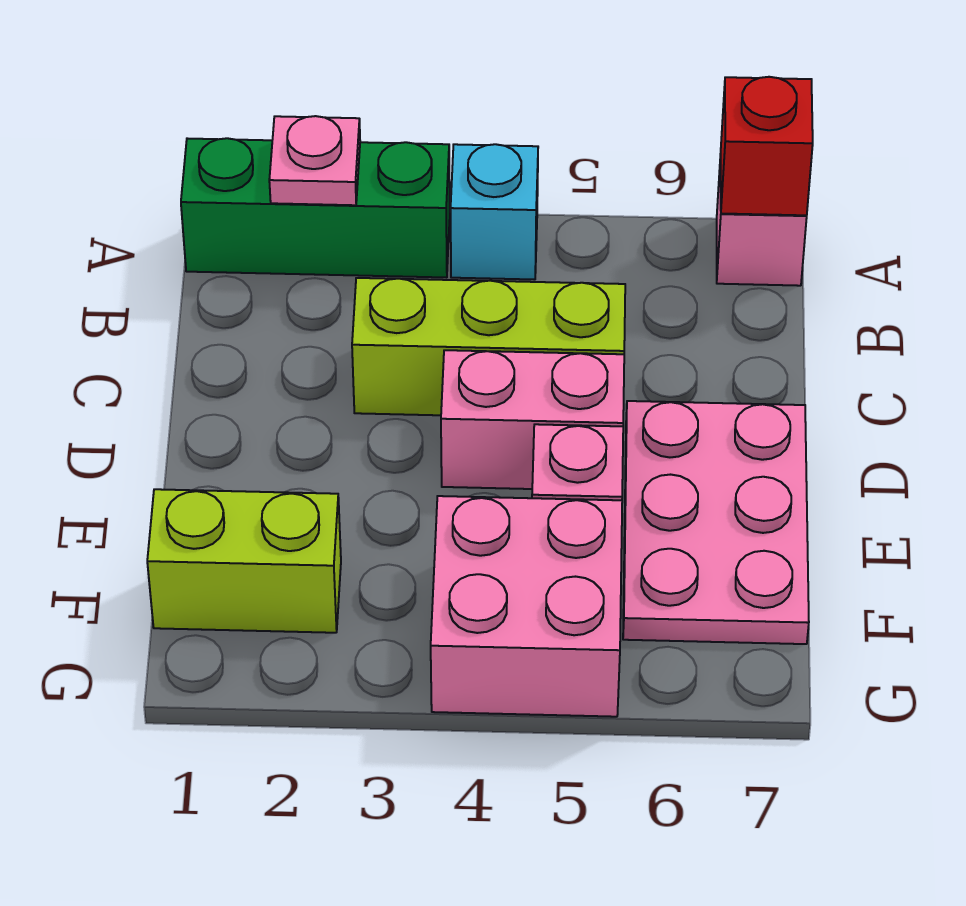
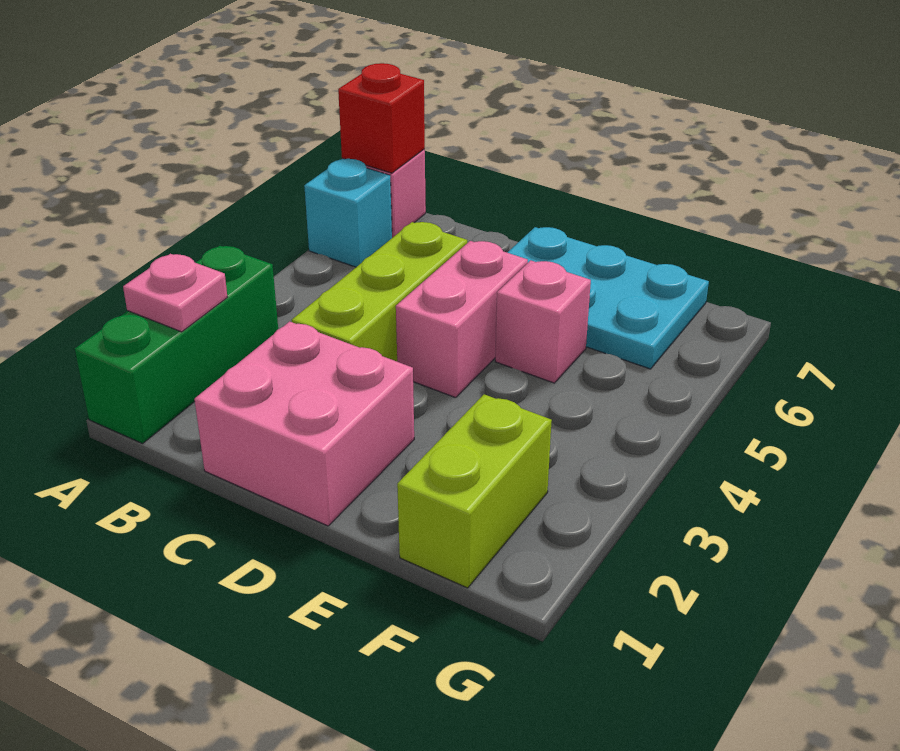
cyan 1x1 brick [451,144,538,280] -> cyan 1x1 brick moved to [304,159,392,267]
pink 2x3 plate [623,401,809,644] -> cyan 2x3 plate [507,227,709,369]
pink 2x2 brick [431,496,622,717] -> pink 2x2 brick moved to [194,321,414,526]

